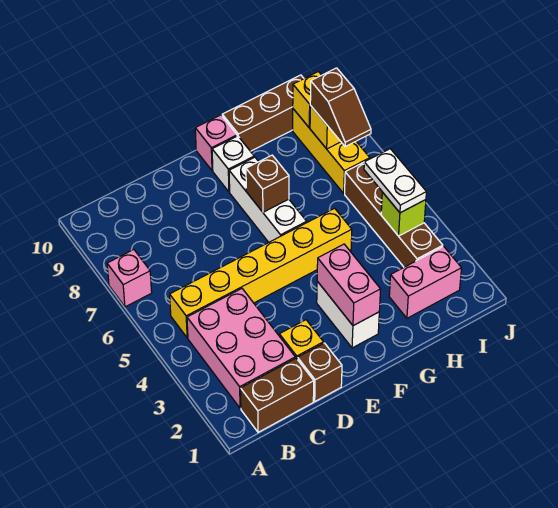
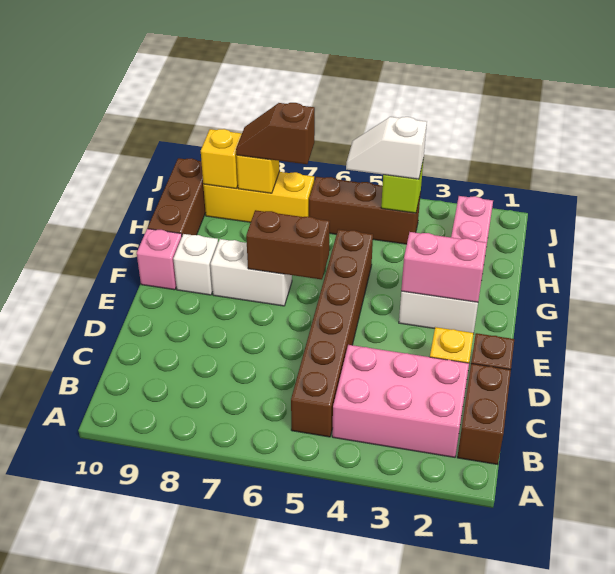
pink 1x1 brick [107,250,152,307] -> none
yellow 1x6 brick [170,208,352,338] -> brown 1x6 brick [291,229,373,437]
white 1x3 brick [229,157,307,242] -> white 1x2 brick [211,239,292,306]
brown 1x1 brick [246,155,289,212] -> brown 1x2 brick [246,210,330,279]
brown 1x4 brick [345,162,443,267] -> brown 1x3 brick [309,177,421,244]
white 1x2 plate [364,149,426,213] -> white 1x2 slope [346,117,427,179]
brown 1x2 slope [310,68,371,147] -> brown 1x2 slope turned to [236,103,315,164]

